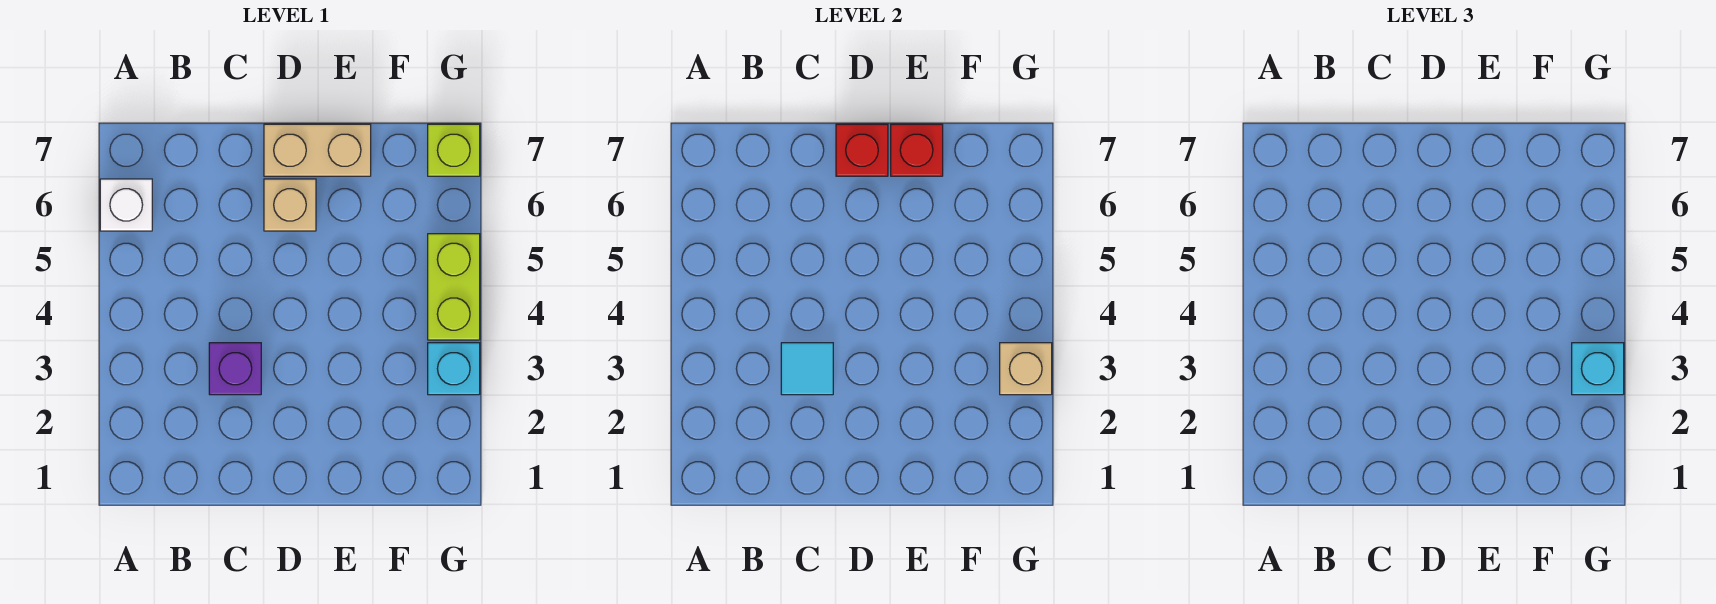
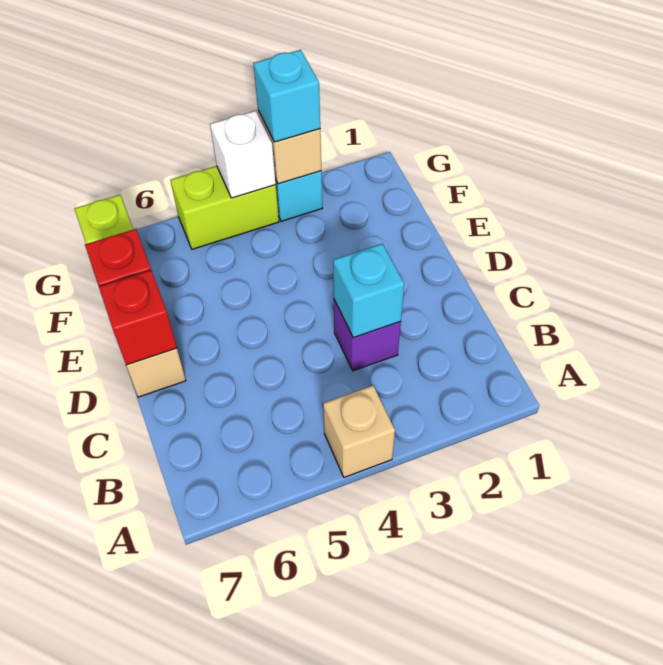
white 1x1 brick [100,179,152,231] -> white 1x1 brick moved to [210,111,276,198]
cyan 1x1 tile [781,343,833,395] -> cyan 1x1 brick [333,244,404,338]
tan 1x1 brick [264,179,316,231] -> tan 1x1 brick moved to [323,385,395,477]

